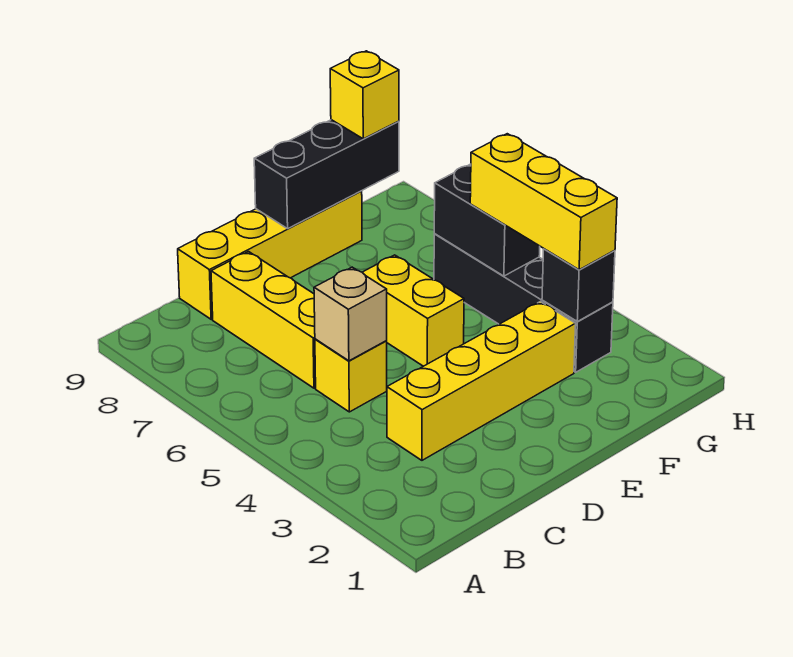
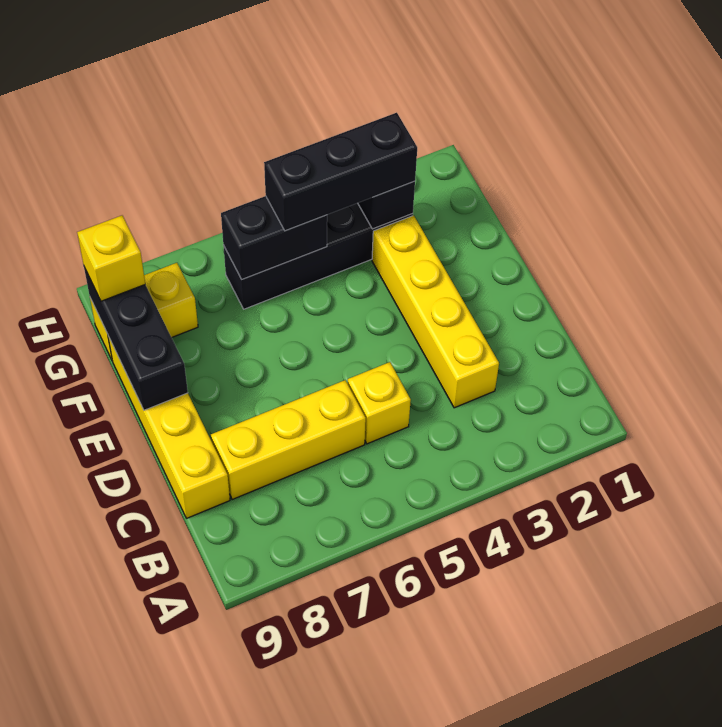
tan 1x1 brick [314,267,387,361] -> none
yellow 1x2 brick [362,255,464,366] -> yellow 1x2 brick moved to [90,263,198,359]
yellow 1x3 brick [470,134,617,270] -> black 1x3 brick [264,113,417,231]

